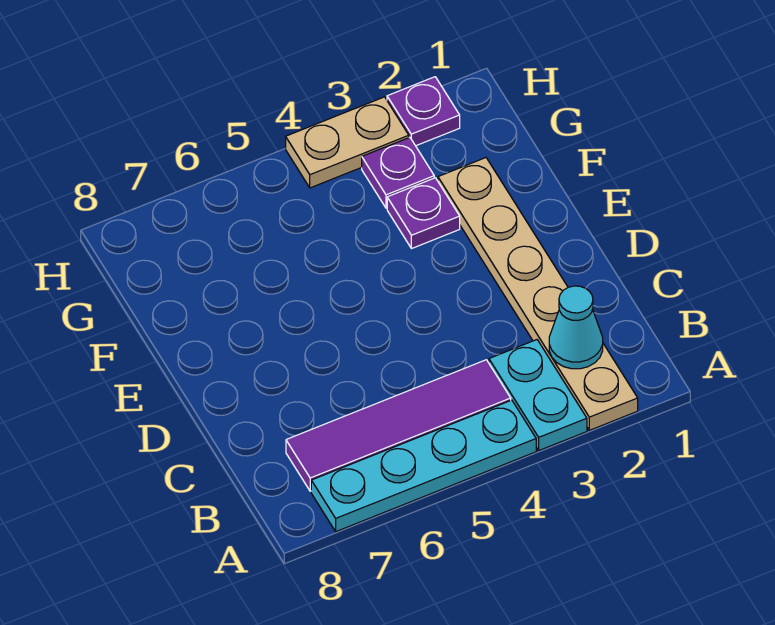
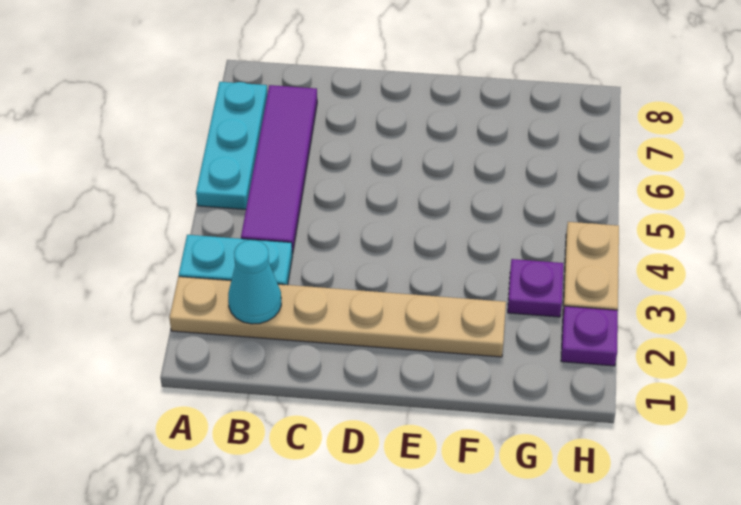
cyan 1x4 plate [311,400,536,532] -> cyan 1x3 plate [196,82,267,209]
purple 1x1 plate [387,178,460,249] -> none

